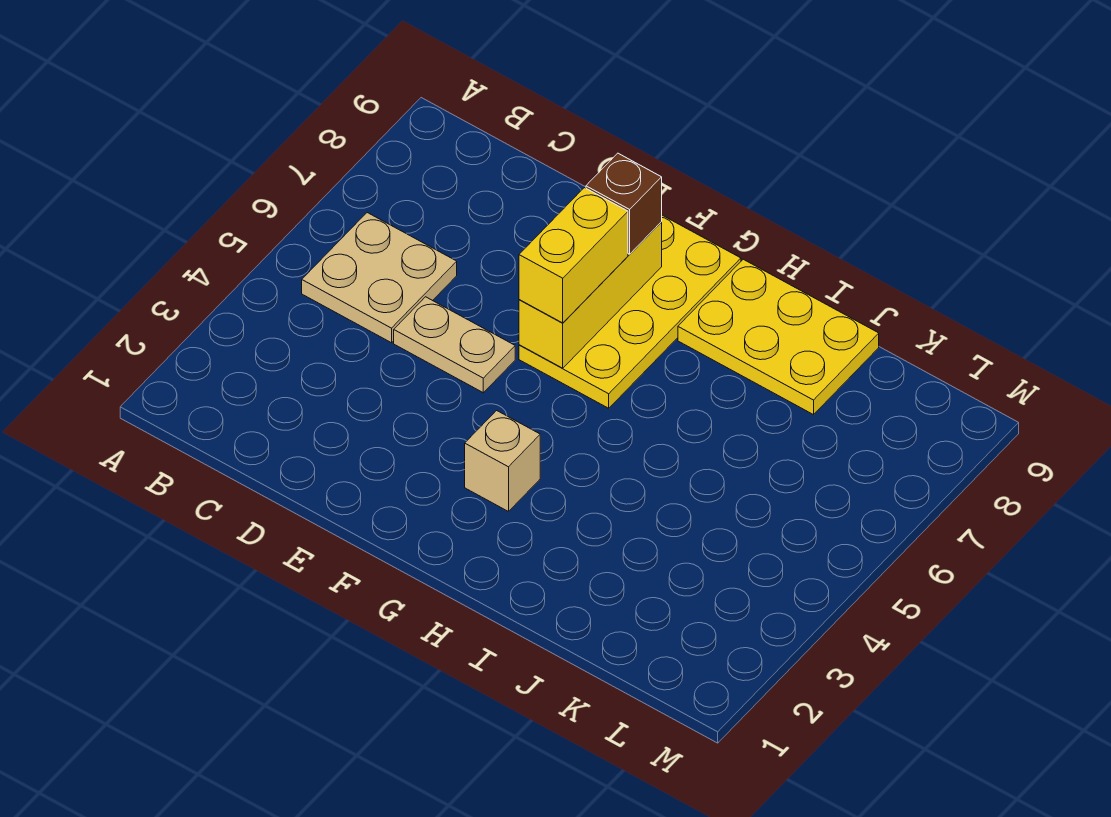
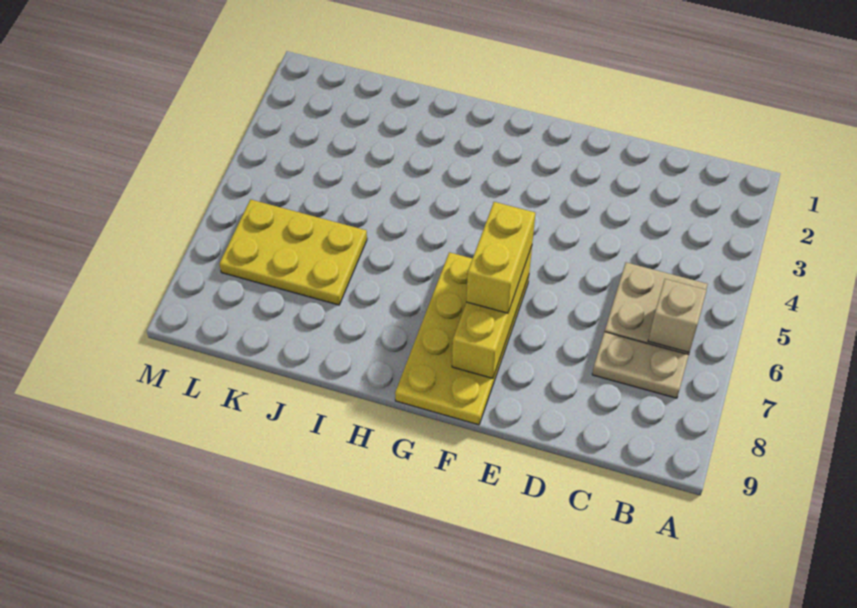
tan 1x2 plate [394,297,515,393] -> tan 1x2 plate moved to [592,332,689,398]
brown 1x1 brick [586,153,662,254] -> none
tan 1x1 brick [465,411,540,512] -> tan 1x1 brick moved to [648,279,707,352]
yellow 2x3 plate [678,259,879,415] -> yellow 2x3 plate moved to [219,199,367,305]

